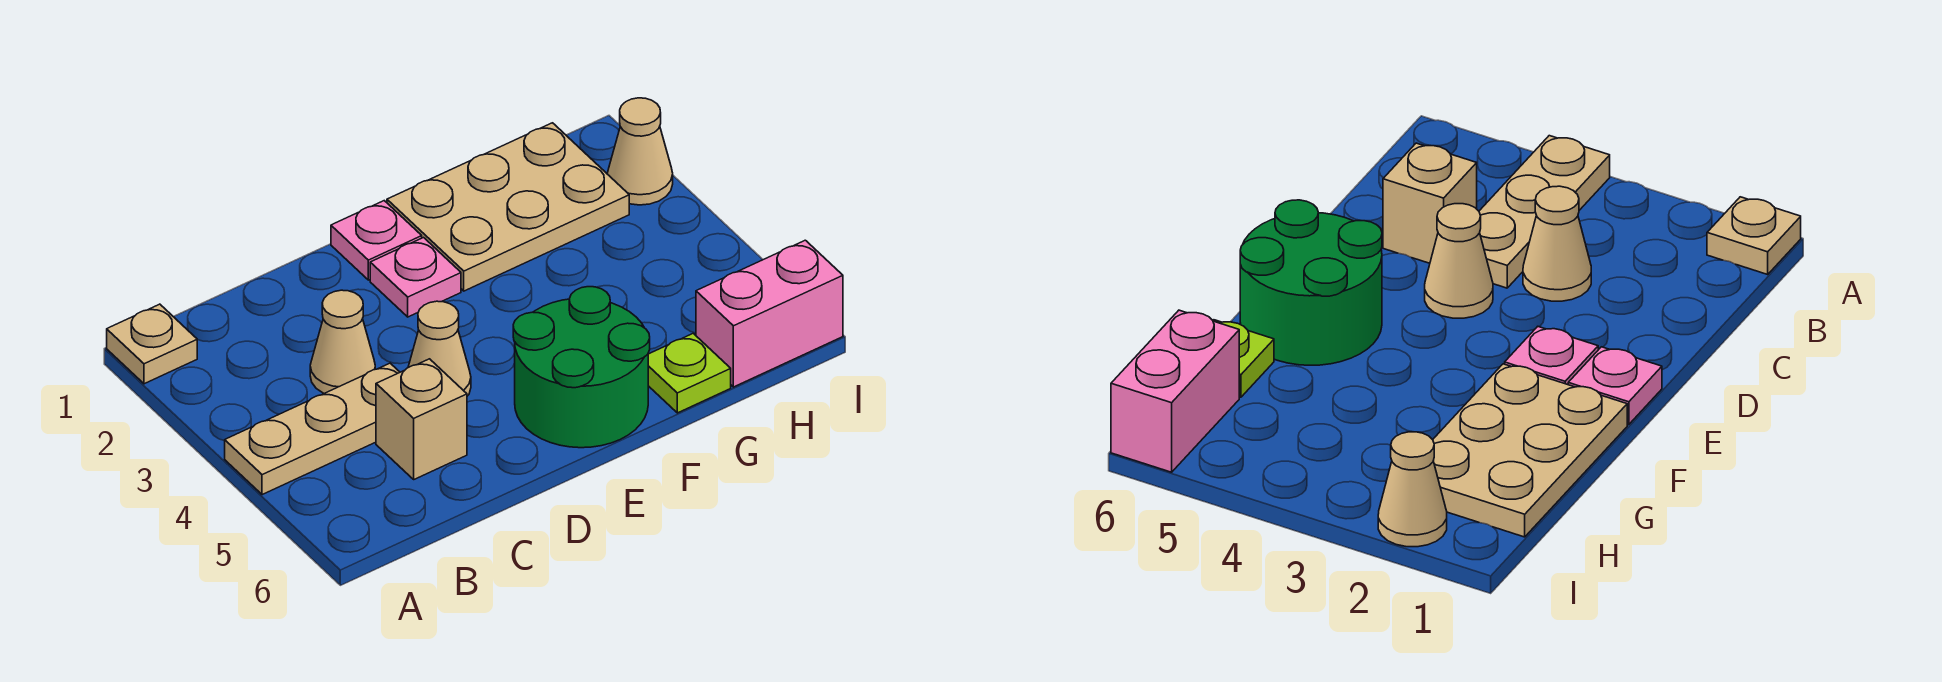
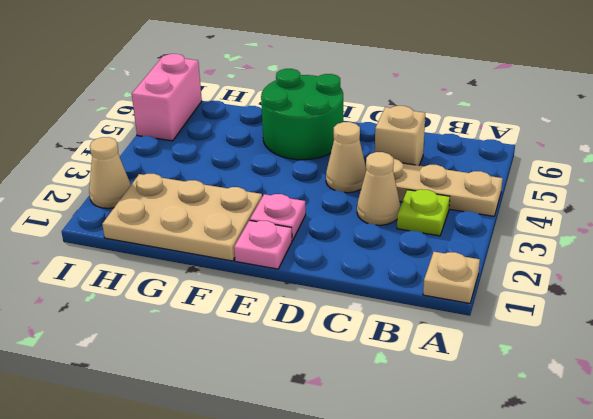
lime 1x1 plate [648,333,731,413] -> lime 1x1 plate moved to [397,189,450,236]
pink 1x2 brick [696,240,843,387] -> pink 1x2 brick turned to [132,54,202,141]

